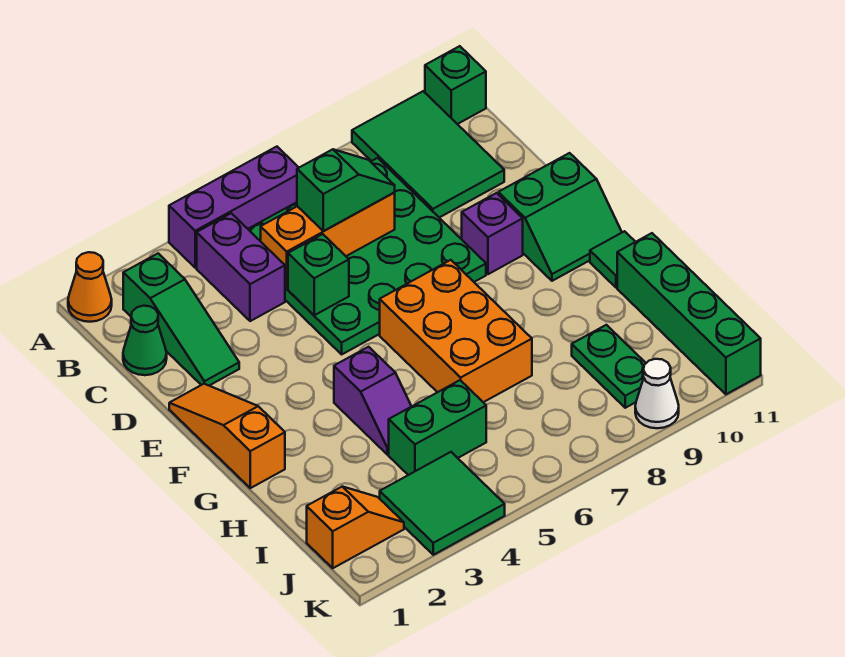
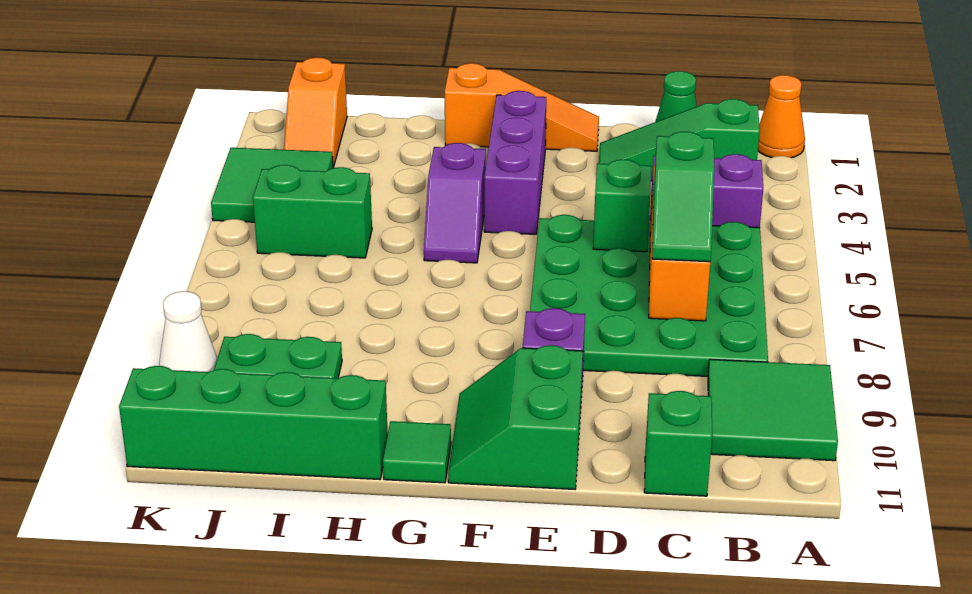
purple 1x3 brick [169,147,299,268] -> purple 1x3 brick moved to [484,91,546,234]
green 2x3 tile [352,91,504,218] -> green 2x2 tile [708,359,838,461]
green 1x1 brick [425,46,486,124] -> green 1x1 brick moved to [644,391,712,496]
orange 2x3 brick [380,260,532,402] -> none
purple 1x2 slope [334,347,412,455] -> purple 1x2 slope turned to [424,143,486,263]
green 1x2 brick [389,380,486,475] -> green 1x2 brick turned to [253,165,372,258]

